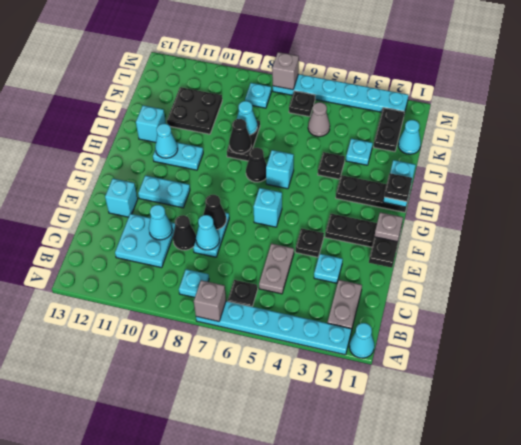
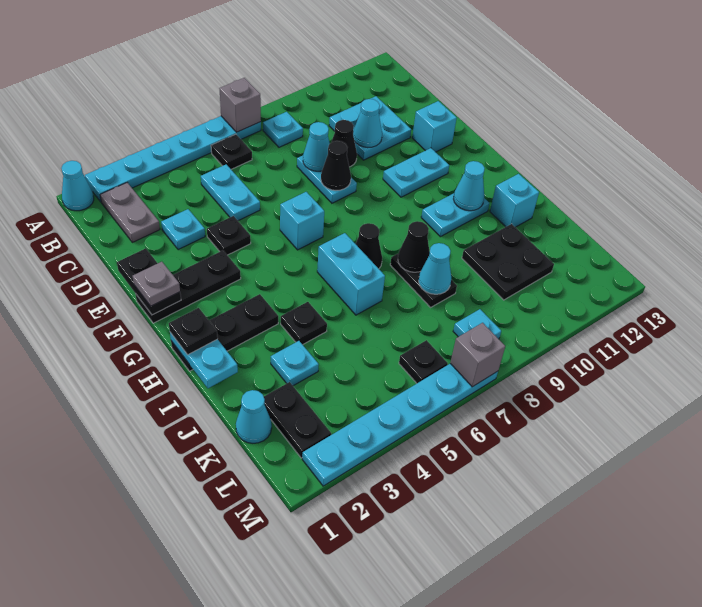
grey 1x2 plate [259,243,294,294] -> cyan 1x2 plate [201,164,260,221]
cyan 1x1 brick [266,150,294,189] -> cyan 1x2 brick [317,233,385,315]
grey 1x1 cone [308,102,330,137] -> none

